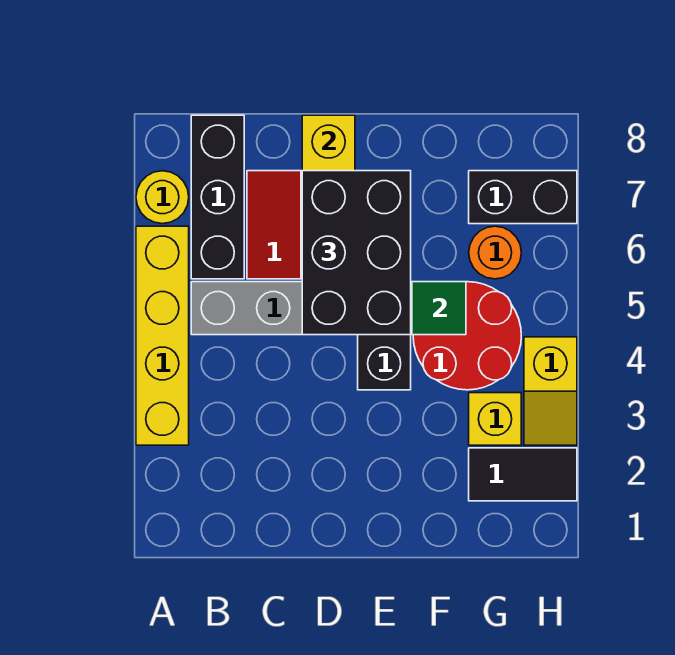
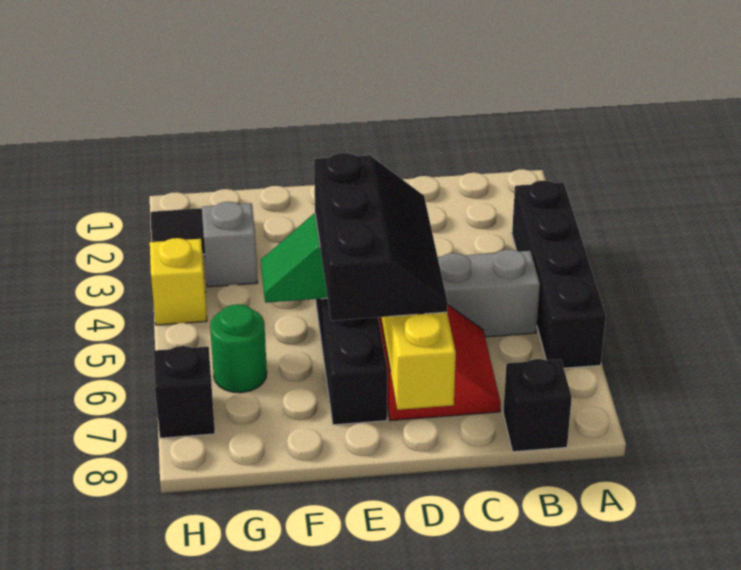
yellow 1x4 brick [136,226,189,445] -> black 1x4 brick [512,180,606,368]
yellow 1x1 round brick [136,171,189,224] -> none
black 1x3 brick [191,115,244,279] -> black 1x1 brick [503,359,572,452]
black 2x3 brick [302,171,411,335] -> black 2x3 slope [314,153,448,321]
red 2x2 round brick [413,282,521,390] -> none
yellow 1x1 brick [469,393,521,445] -> grey 1x1 brick [202,202,258,287]
orange 1x1 round brick [469,226,521,279] -> green 1x1 round brick [210,304,267,393]
black 1x2 brick [469,171,577,224] -> black 1x1 brick [154,346,215,438]

